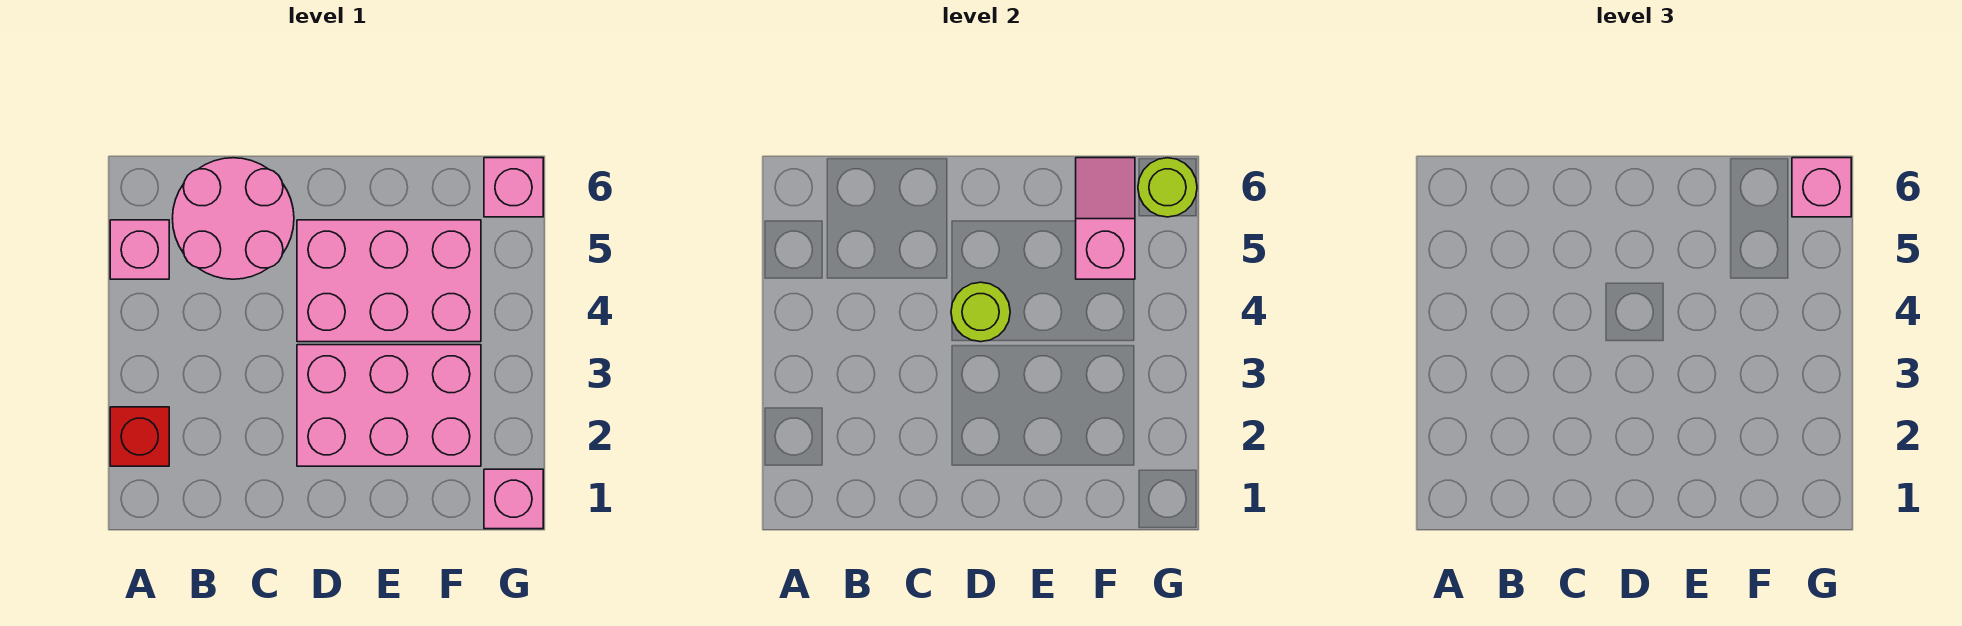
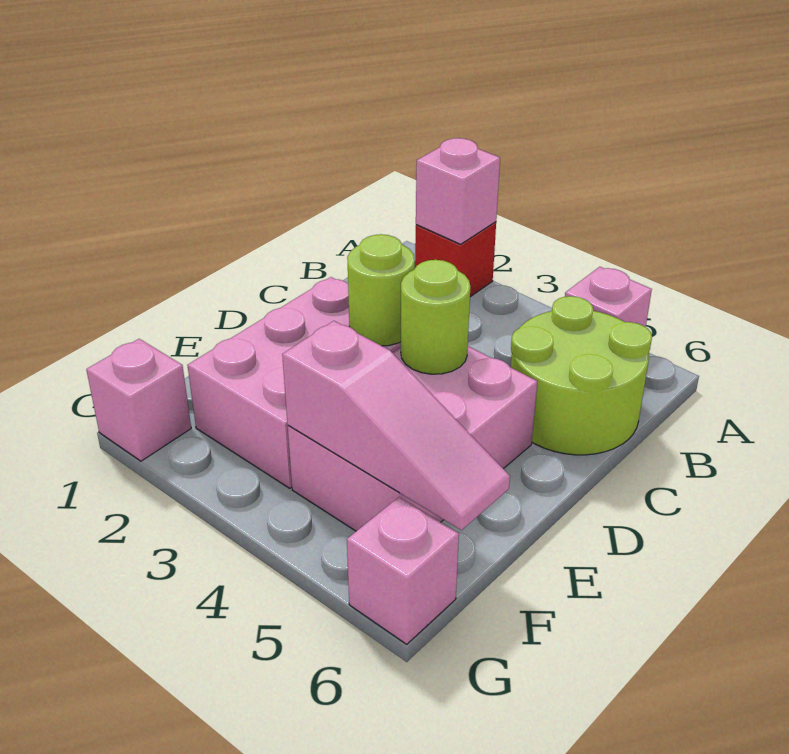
pink 2x2 round brick [172,158,294,279] -> lime 2x2 round brick [511,296,652,455]
pink 1x2 slope [1076,158,1135,279] -> pink 1x3 slope [282,321,510,530]
lime 1x1 round brick [1138,158,1197,217] -> lime 1x1 round brick moved to [347,234,415,346]
pink 1x1 brick [1792,158,1851,217] -> pink 1x1 brick moved to [416,138,500,244]

